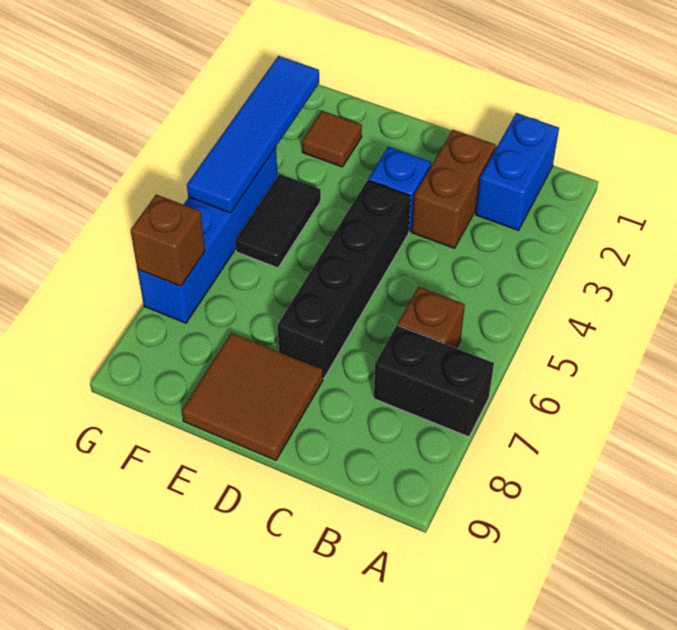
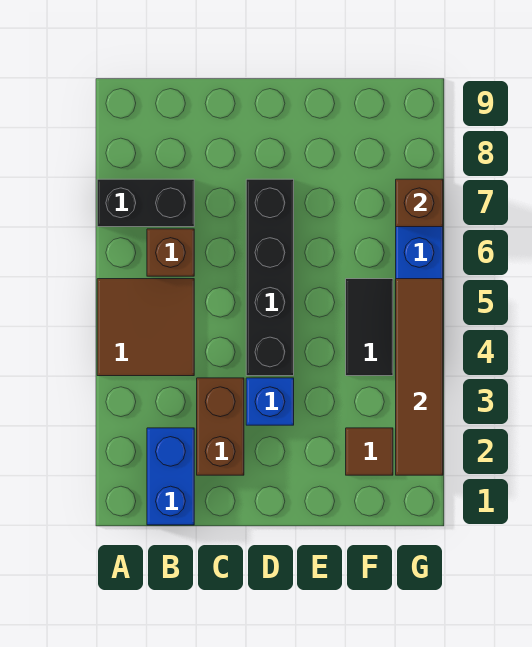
brown 2x2 tile [182,333,323,460] -> brown 2x2 tile moved to [97,279,194,376]
blue 1x4 tile [187,56,319,213] -> brown 1x4 tile [396,279,443,475]

